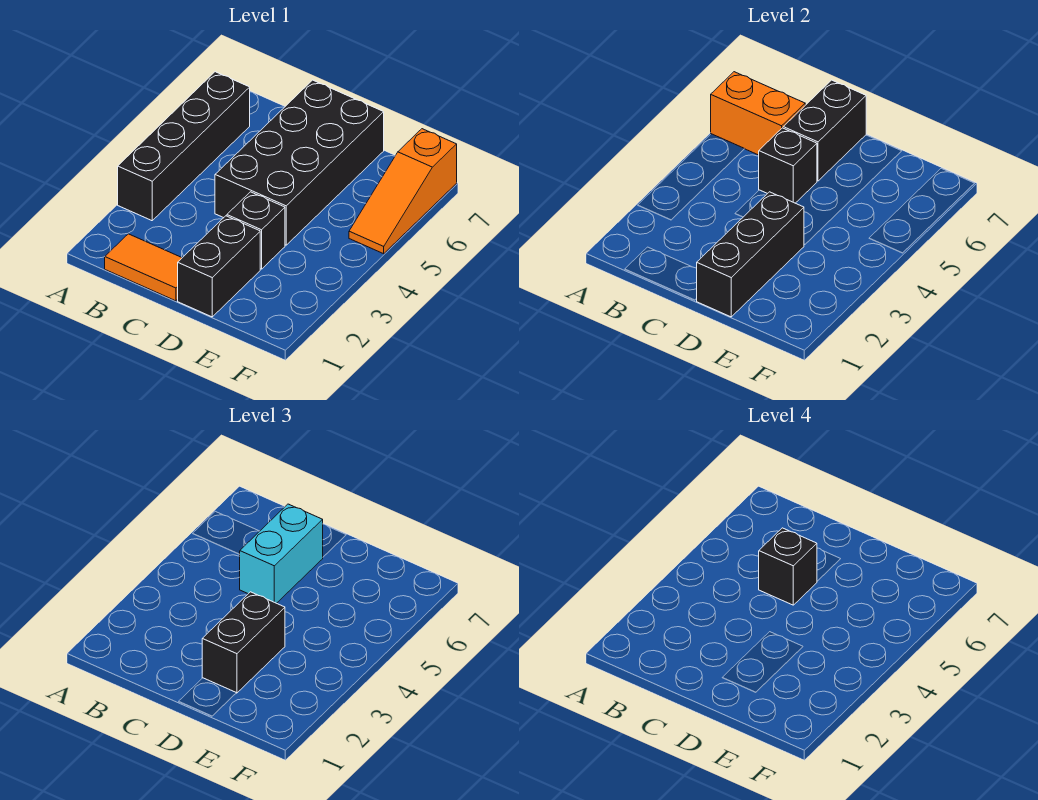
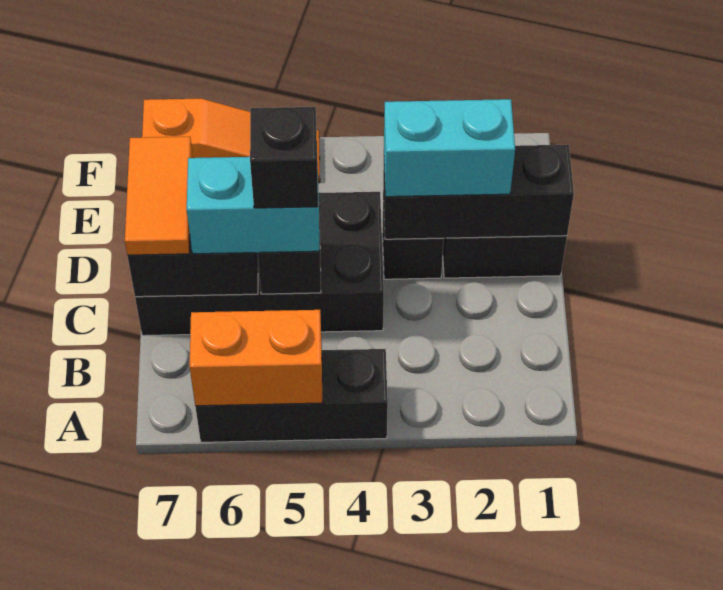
black 1x4 brick [118,72,250,221] -> black 1x3 brick [195,349,388,442]
orange 1x2 brick [711,72,805,155] -> orange 1x2 brick turned to [190,310,322,406]
orange 1x2 tile [105,234,182,301] -> orange 1x2 tile moved to [125,137,192,255]
black 1x2 brick [202,592,285,693] -> cyan 1x2 brick [384,99,515,197]

